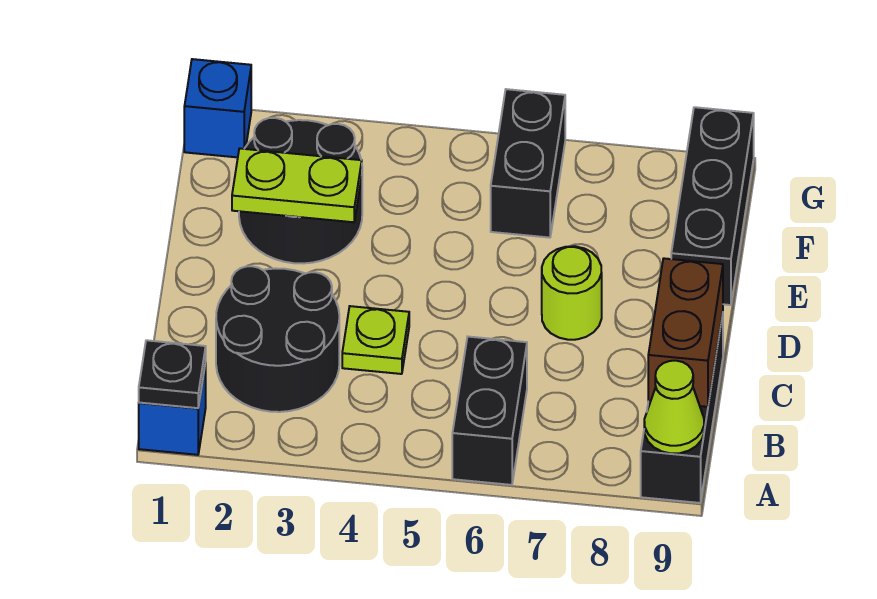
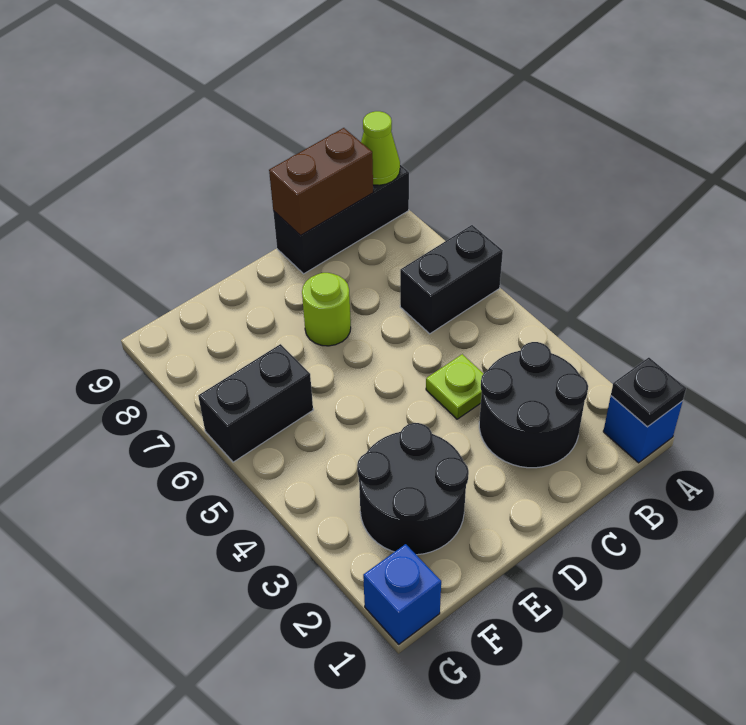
lime 1x2 plate [232,149,362,222] -> none
black 1x3 brick [671,107,754,305] -> none

